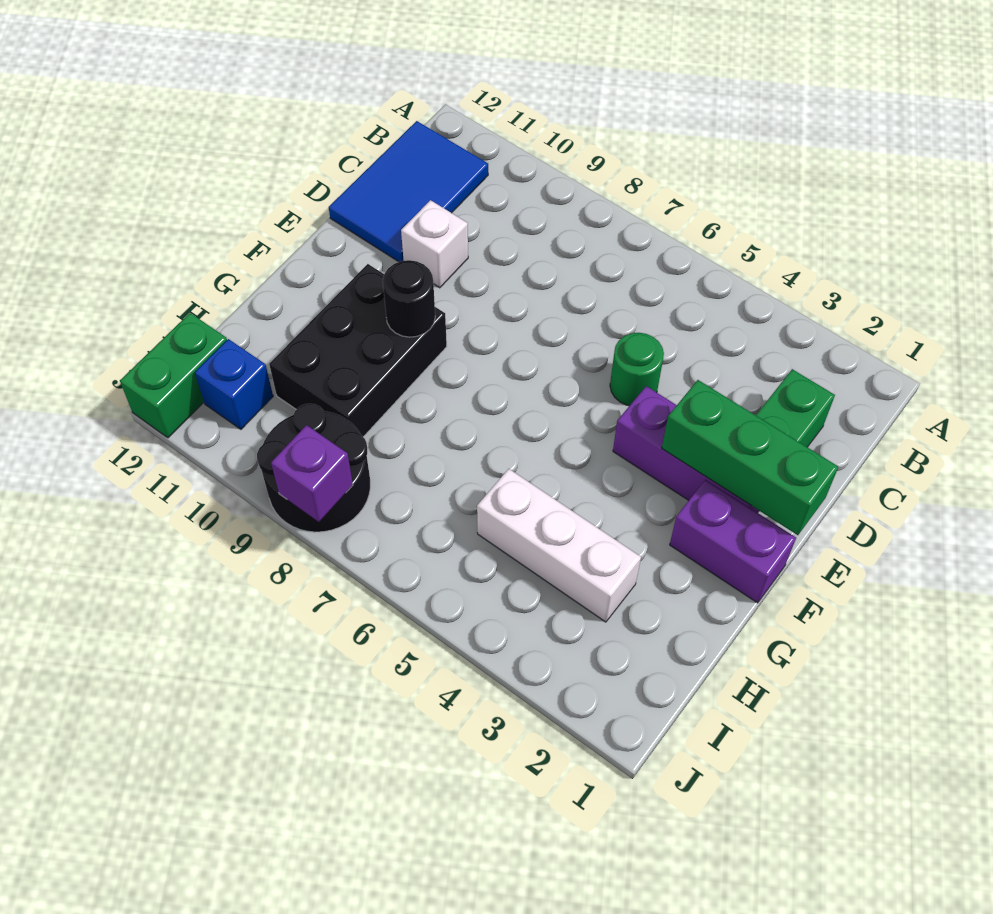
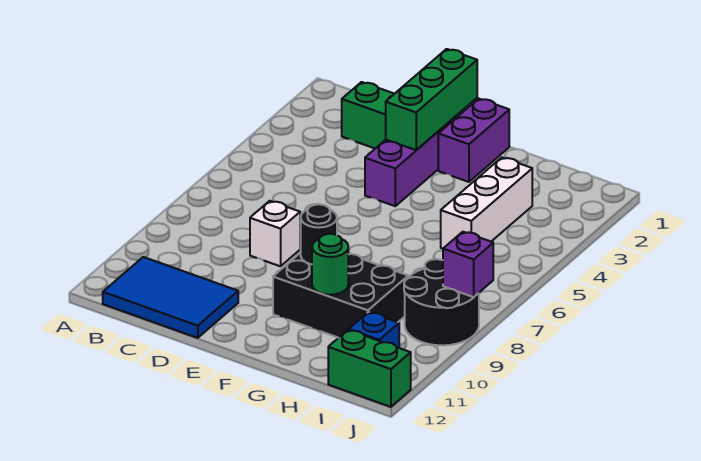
green 1x1 round brick [610,333,664,406] -> green 1x1 round brick moved to [312,234,348,295]
white 1x1 brick [401,200,468,288] -> white 1x1 brick moved to [250,201,300,266]

